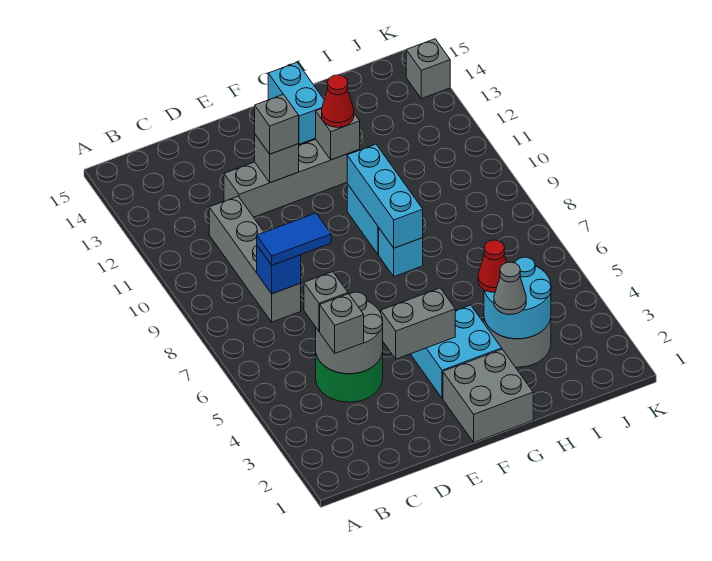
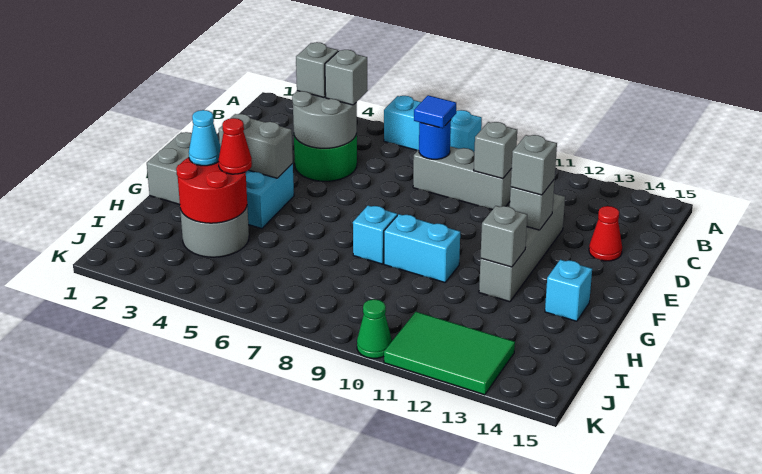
grey 1x4 brick [209,196,301,322] -> grey 1x3 brick [413,146,512,210]
blue 1x1 brick [257,246,301,294] -> blue 1x1 round brick [419,120,451,159]
blue 1x2 tile [257,213,331,265] -> blue 1x1 tile [414,95,456,128]
grey 1x2 brick [381,288,455,359] -> grey 1x2 brick turned to [219,114,293,178]
cyan 1x3 brick [347,144,423,248] -> cyan 1x3 brick moved to [384,96,482,152]
red 1x1 cone [322,75,354,127] -> red 1x1 cone moved to [589,206,622,261]
cyan 1x2 brick [268,63,324,144] -> cyan 1x1 brick [545,260,592,321]
cyan 2x2 round brick [484,257,551,339] -> red 2x2 round brick [176,157,247,223]
grey 1x1 cone [494,262,526,315] -> cyan 1x1 cone [189,110,221,166]
none -> green 2x3 tile [384,312,515,395]
none -> green 1x1 cone [357,299,392,358]
grey 1x1 brick [406,39,450,99] -> grey 1x1 brick moved to [474,122,517,179]

